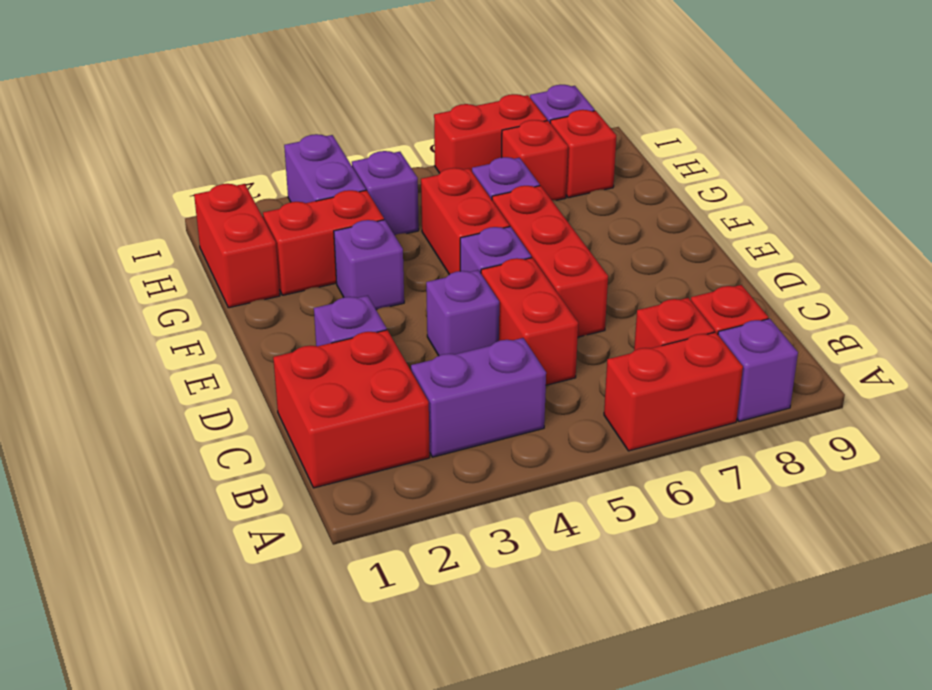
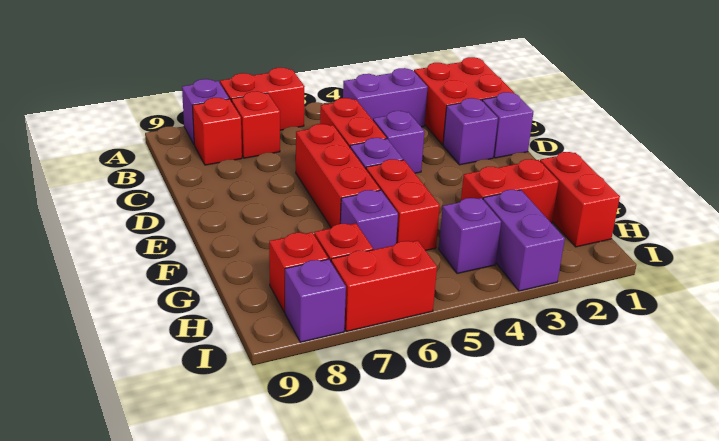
purple 1x1 brick [334,220,404,310] -> purple 1x1 brick moved to [482,92,534,158]

